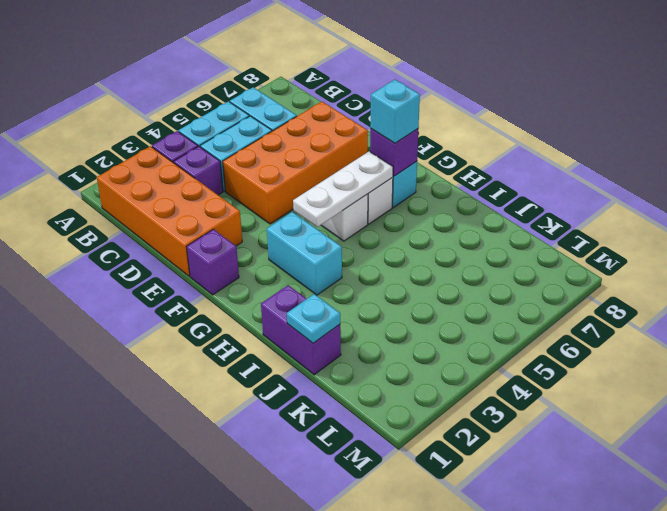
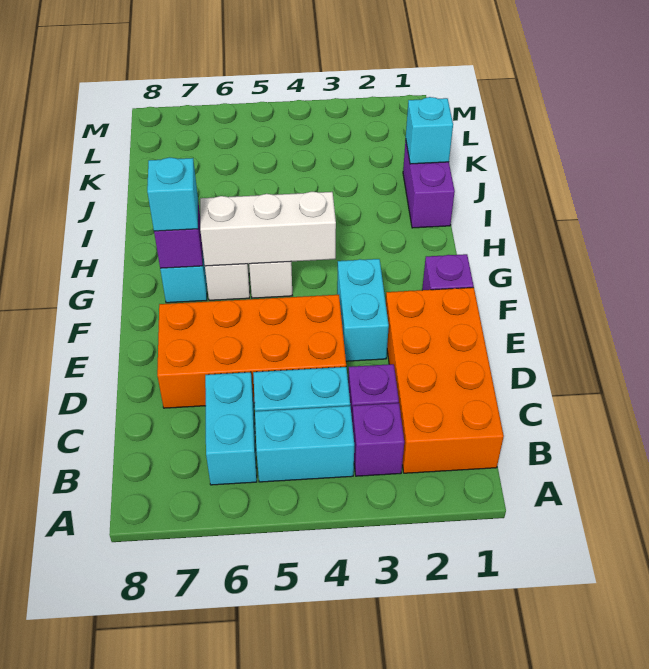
cyan 1x2 brick [267,212,342,295] -> cyan 1x2 brick moved to [337,259,389,361]
white 1x3 plate [293,151,393,227] -> white 1x3 brick [200,192,336,266]
cyan 1x1 plate [287,294,340,343] -> cyan 1x1 brick [406,97,453,164]

